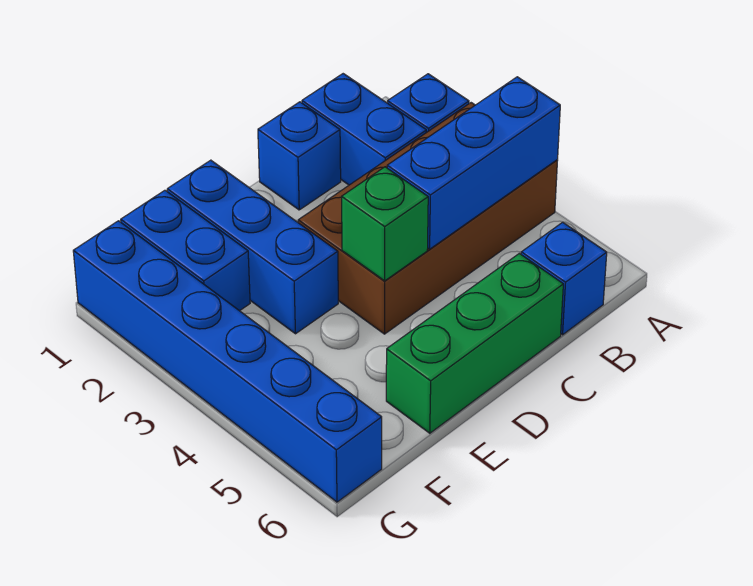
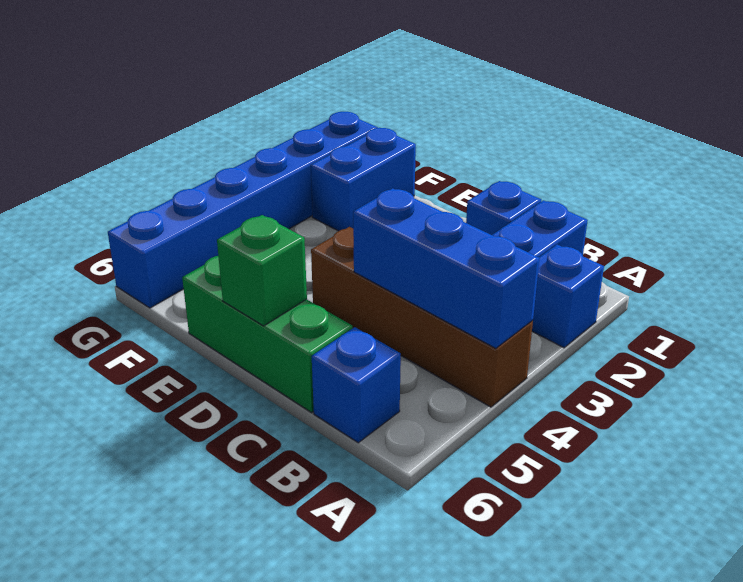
brown 2x4 brick [298,103,558,334] -> brown 1x4 brick [311,227,533,407]
green 1x1 brick [342,167,428,281] -> green 1x1 brick moved to [217,215,307,326]
blue 1x3 brick [167,160,338,334] -> none

